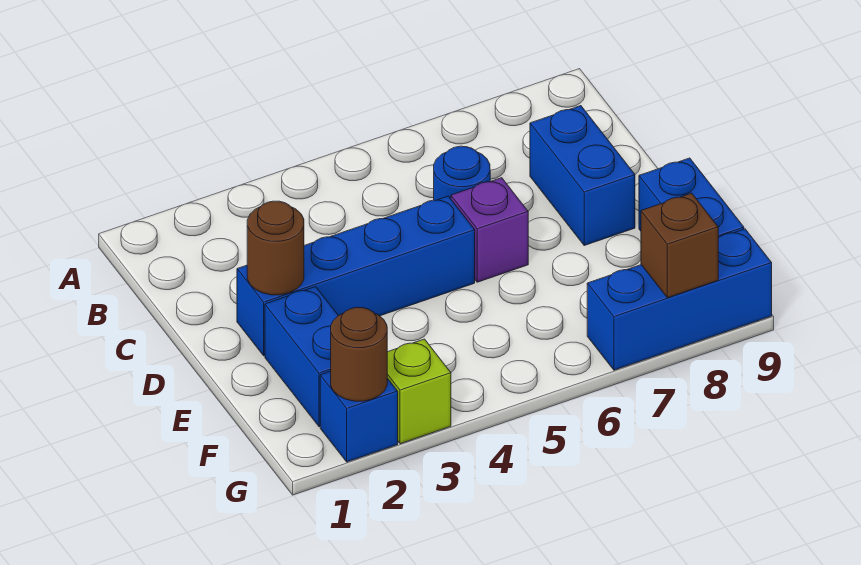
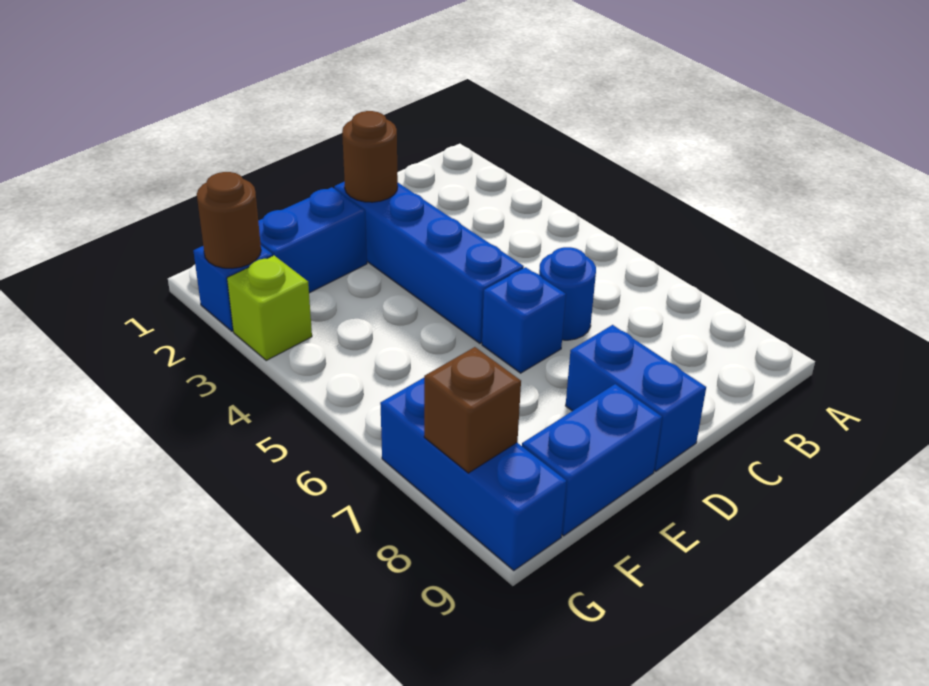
blue 1x2 brick [530,106,635,245] -> blue 1x2 brick turned to [566,325,706,471]
purple 1x1 brick [451,178,528,282] -> blue 1x1 brick [482,267,566,373]

